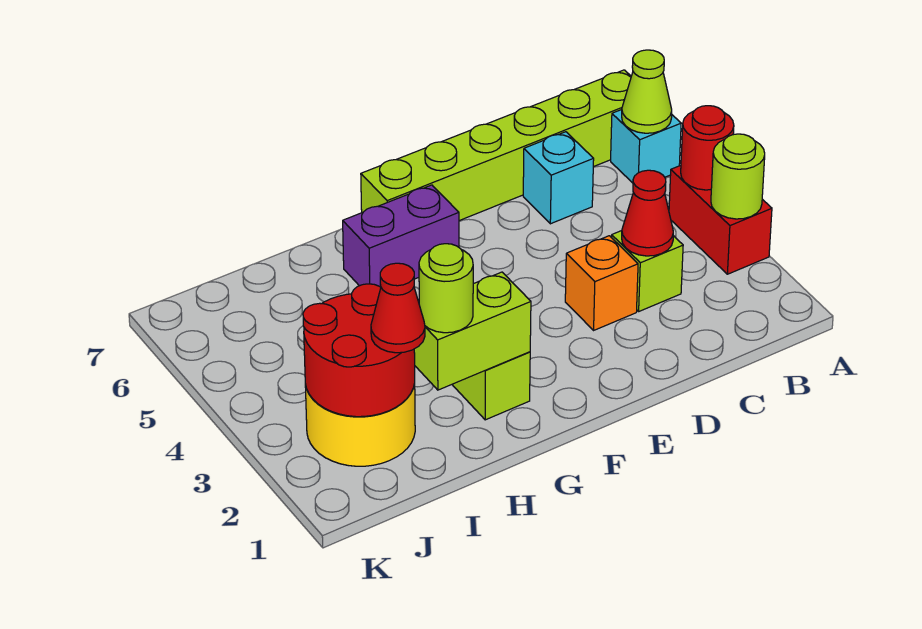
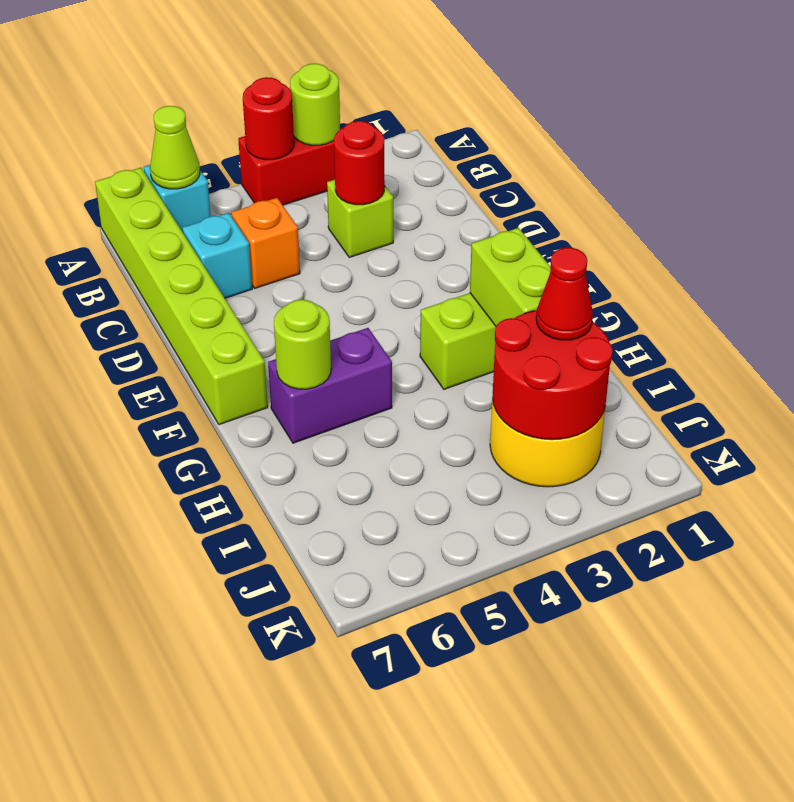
red 1x1 cone [622,170,673,256] -> red 1x1 round brick [334,121,385,205]
orange 1x1 brick [565,236,638,330] -> orange 1x1 brick moved to [231,198,300,288]
purple 1x2 brick [343,185,459,287] -> purple 1x2 brick turned to [268,328,392,443]
lime 1x1 round brick [419,244,473,333] -> lime 1x1 round brick moved to [274,300,331,389]

